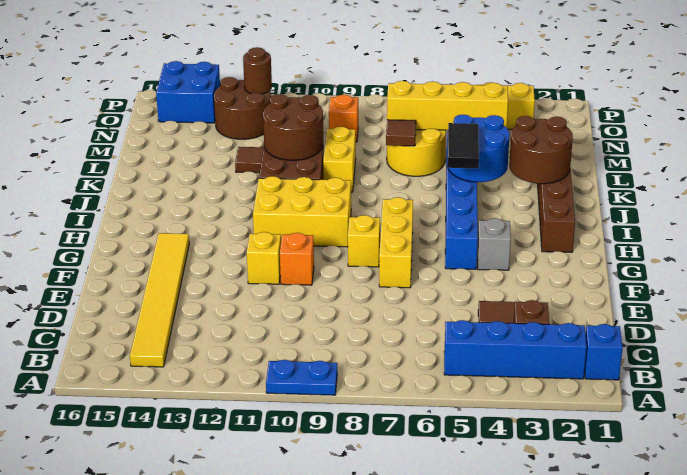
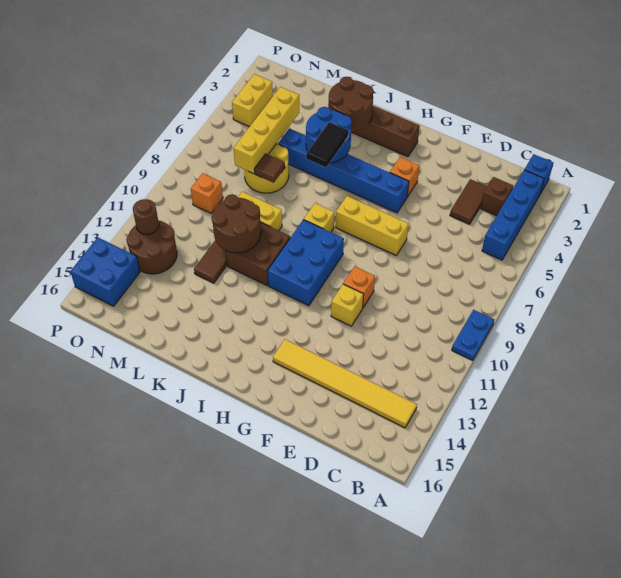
grey 1x1 brick [478,218,511,270] -> orange 1x1 brick [390,157,419,197]
yellow 1x1 brick [348,215,380,267] -> yellow 1x1 brick moved to [304,203,334,232]
yellow 2x3 brick [253,176,351,247] -> blue 2x3 brick [267,220,344,306]
black 1x2 tile [448,123,479,168] -> black 1x2 tile turned to [306,122,349,167]

